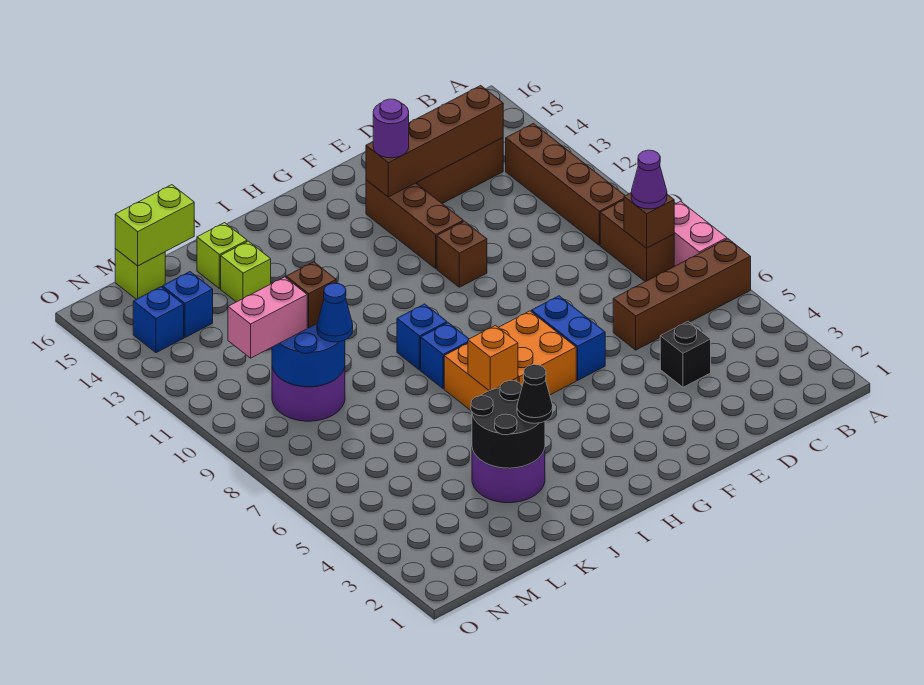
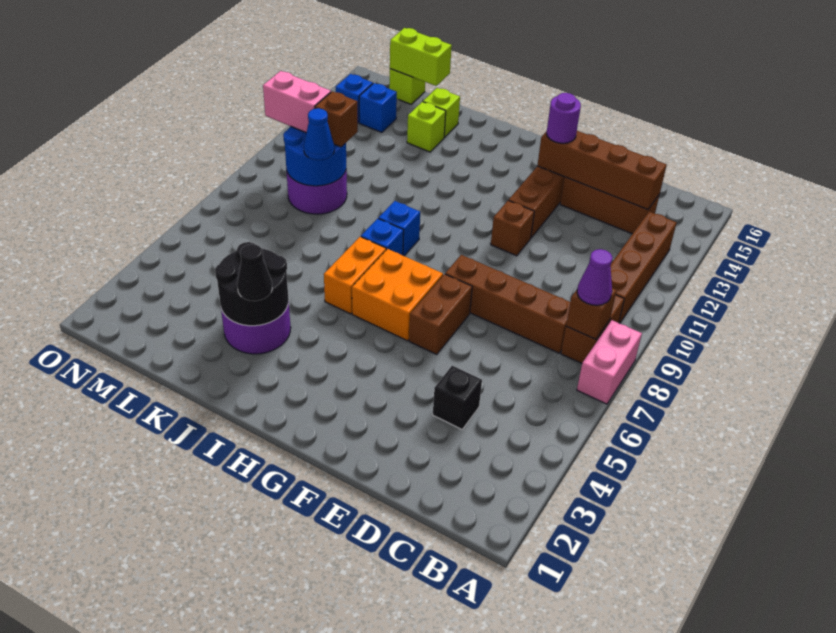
brown 1x4 brick [613,239,751,350] -> brown 1x4 brick moved to [445,255,570,353]
blue 1x2 brick [531,296,605,380] -> brown 1x2 brick [409,274,472,355]
orange 1x1 brick [468,325,518,391] -> none

